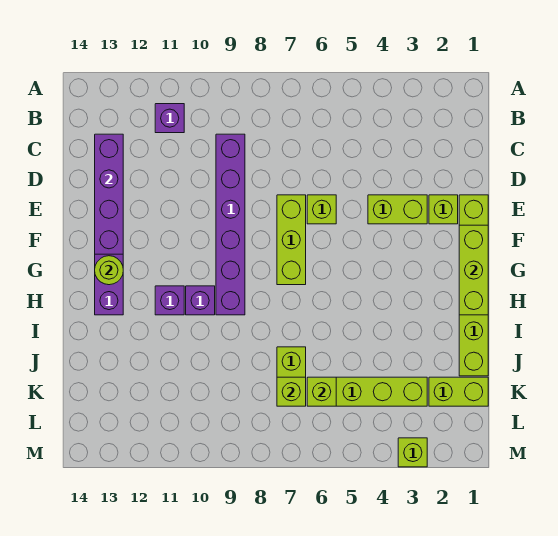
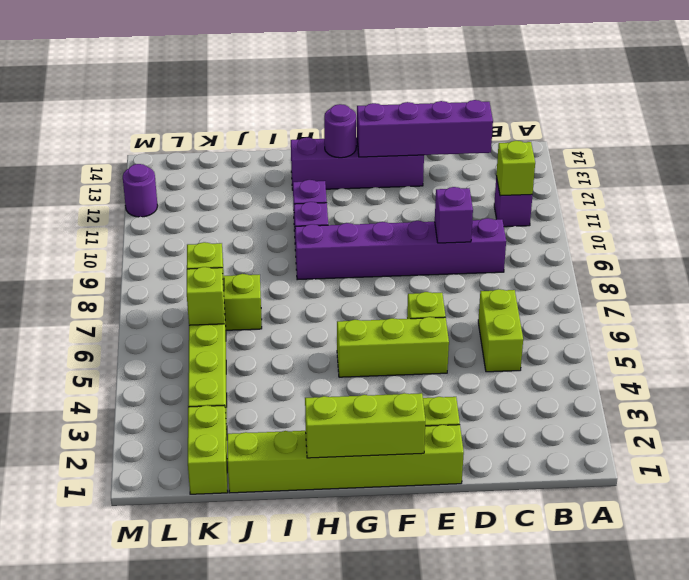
none -> purple 1x1 brick [435,187,473,243]
lime 1x2 brick [368,195,427,224] -> lime 1x2 brick moved to [478,289,523,372]
lime 1x3 brick [277,195,306,285] -> lime 1x3 brick moved to [337,317,449,377]
lime 1x1 round brick [95,256,123,285] -> purple 1x1 round brick [324,104,356,158]
lime 1x1 brick [398,438,427,467] -> lime 1x1 brick moved to [496,141,535,196]
none -> purple 1x1 round brick [123,164,158,217]

